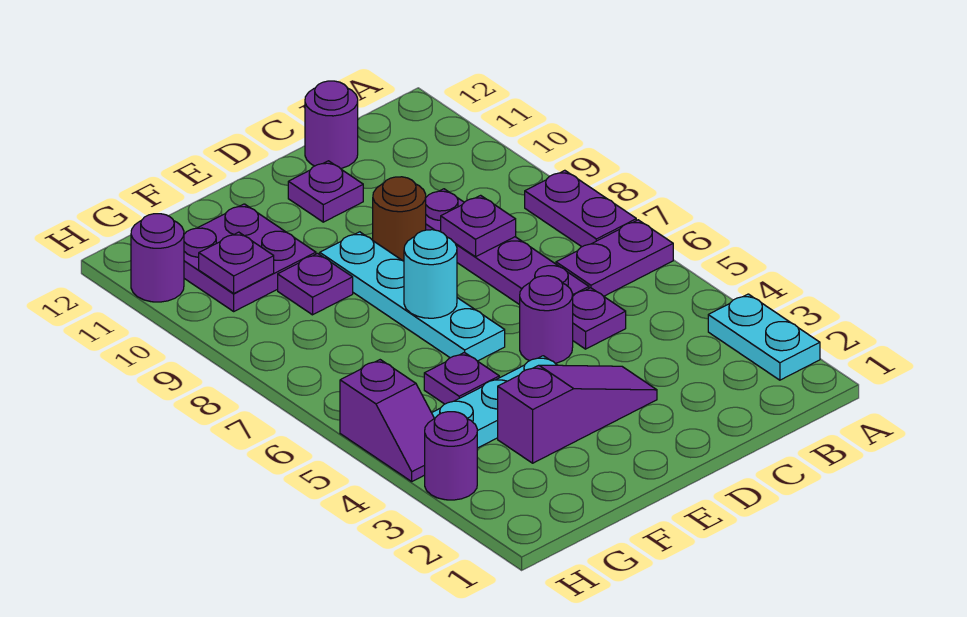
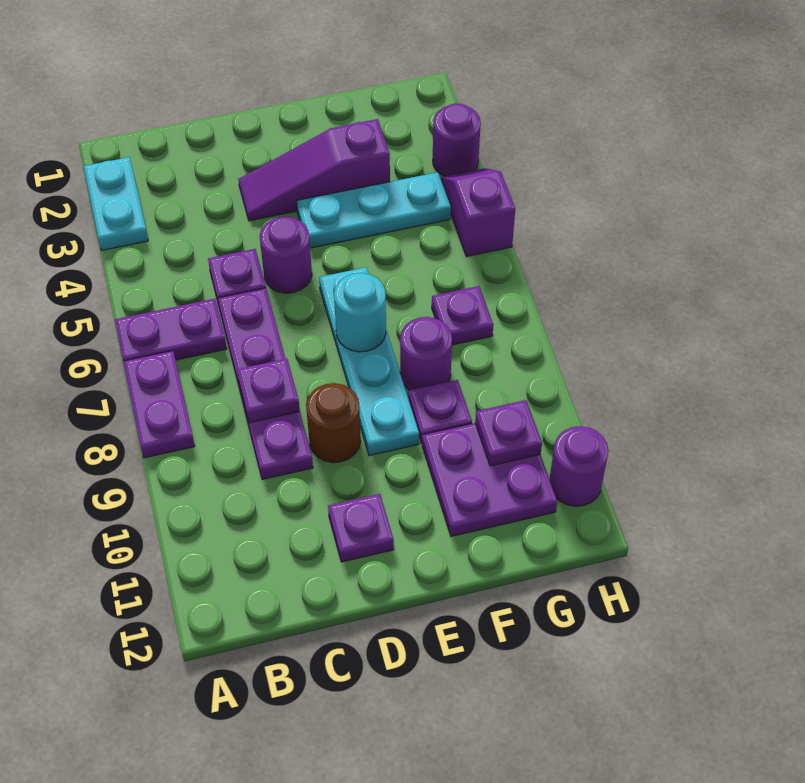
purple 1x1 round brick [305,81,358,169] -> purple 1x1 round brick moved to [400,317,452,390]
purple 1x1 plate [424,352,499,404] -> purple 1x1 plate moved to [432,286,493,345]

